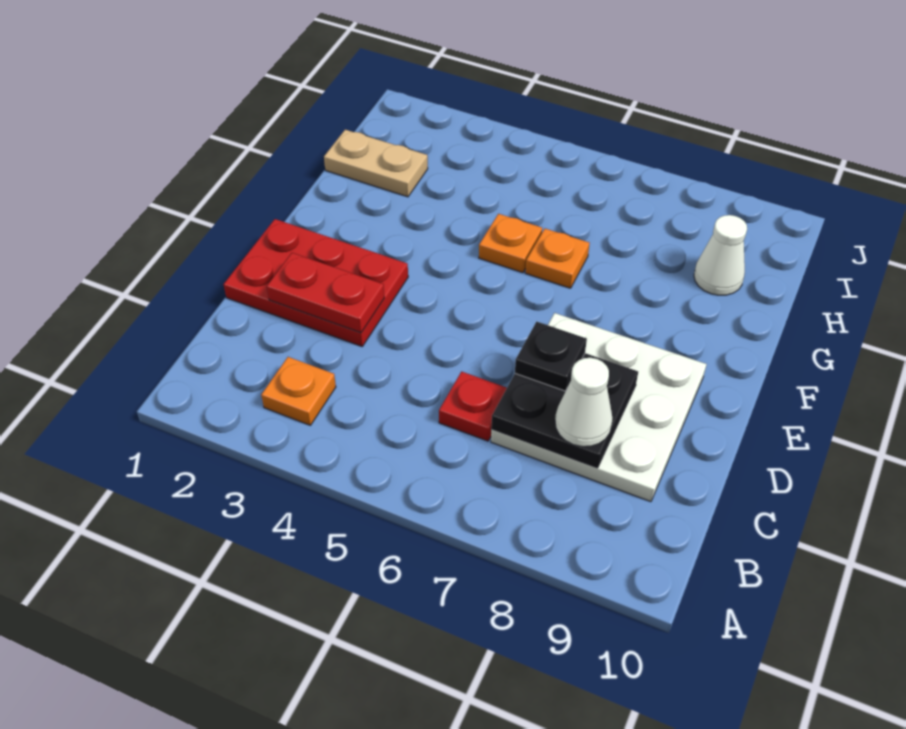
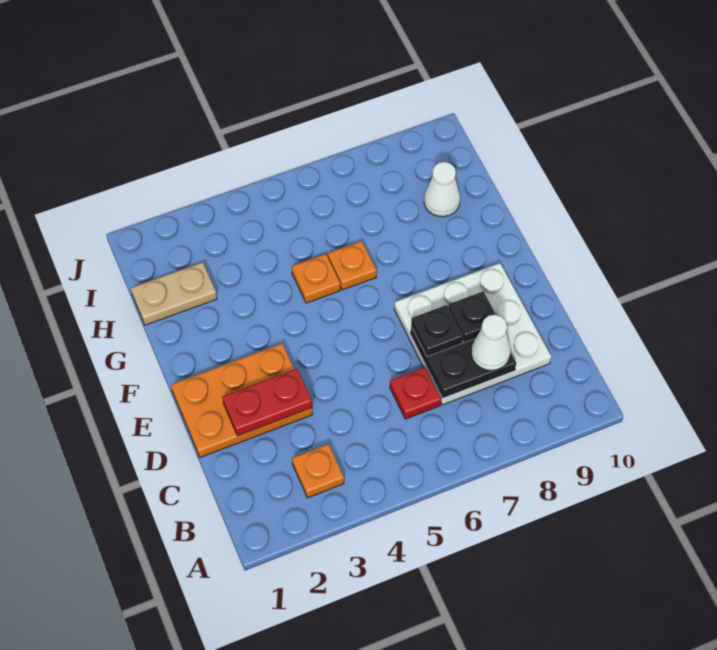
red 2x3 plate [224,219,408,346] -> orange 2x3 plate [171,344,313,458]
none -> black 1x1 plate [448,291,496,343]

